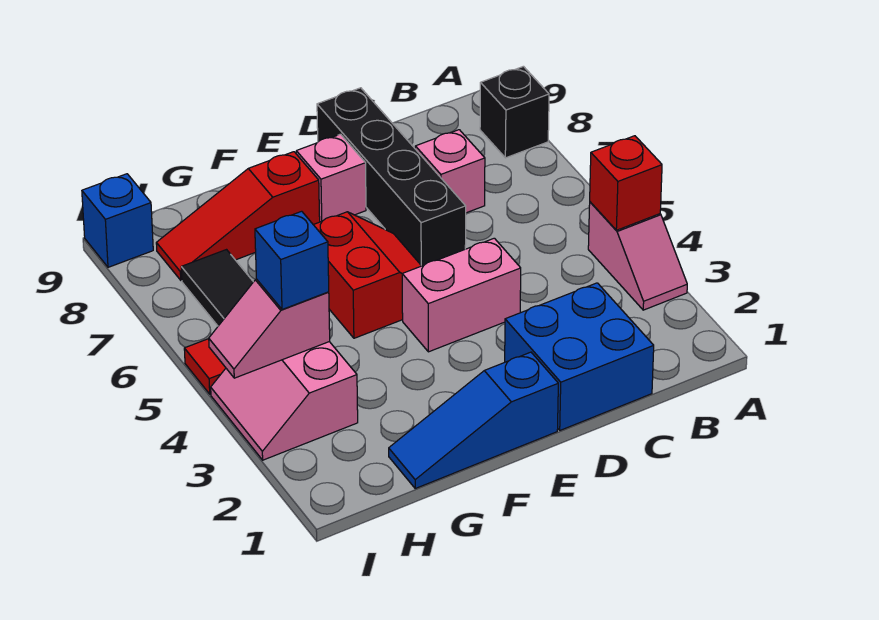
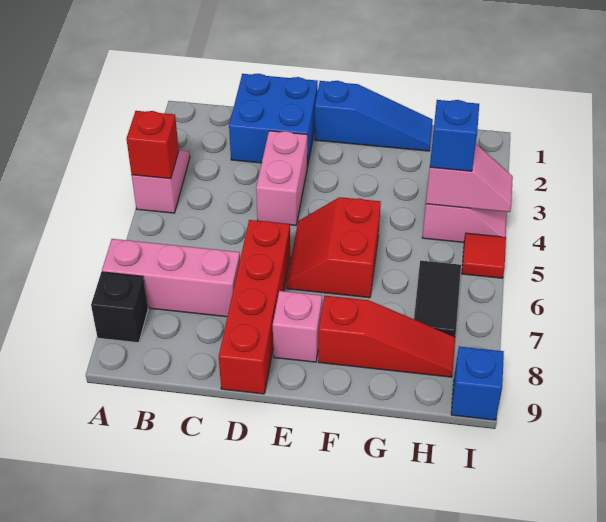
pink 1x1 brick [415,130,485,213] -> pink 1x3 brick [102,239,240,317]
pink 1x2 brick [402,238,521,352] -> pink 1x2 brick turned to [256,131,307,225]
black 1x4 brick [317,88,466,266] -> red 1x4 brick [219,220,290,394]

